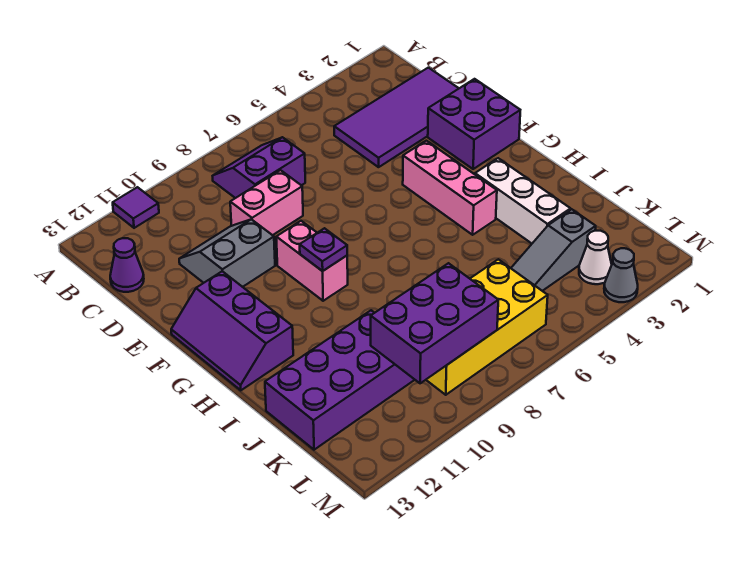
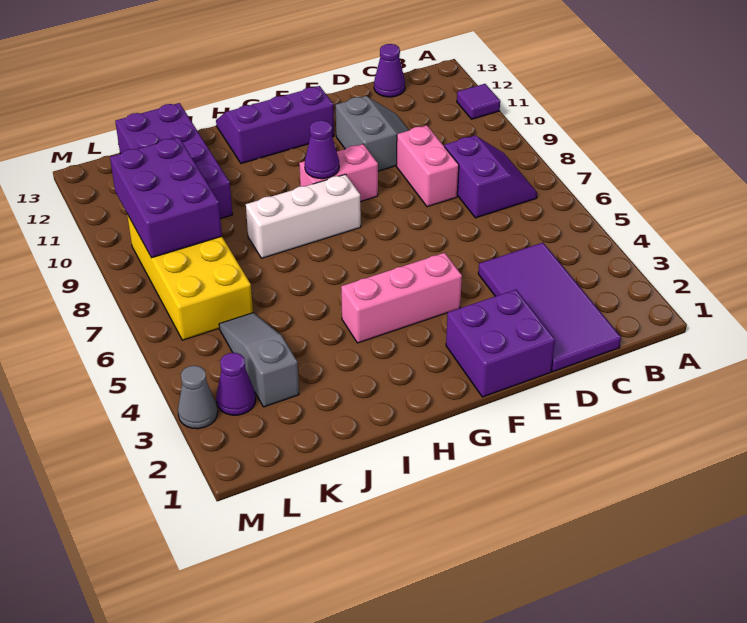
purple 1x1 plate [300,228,347,271] -> purple 1x1 cone [305,120,339,179]
white 1x3 brick [475,158,571,243] -> white 1x3 brick moved to [246,174,361,258]
white 1x1 cone [579,231,612,284] -> purple 1x1 cone [216,353,256,415]

